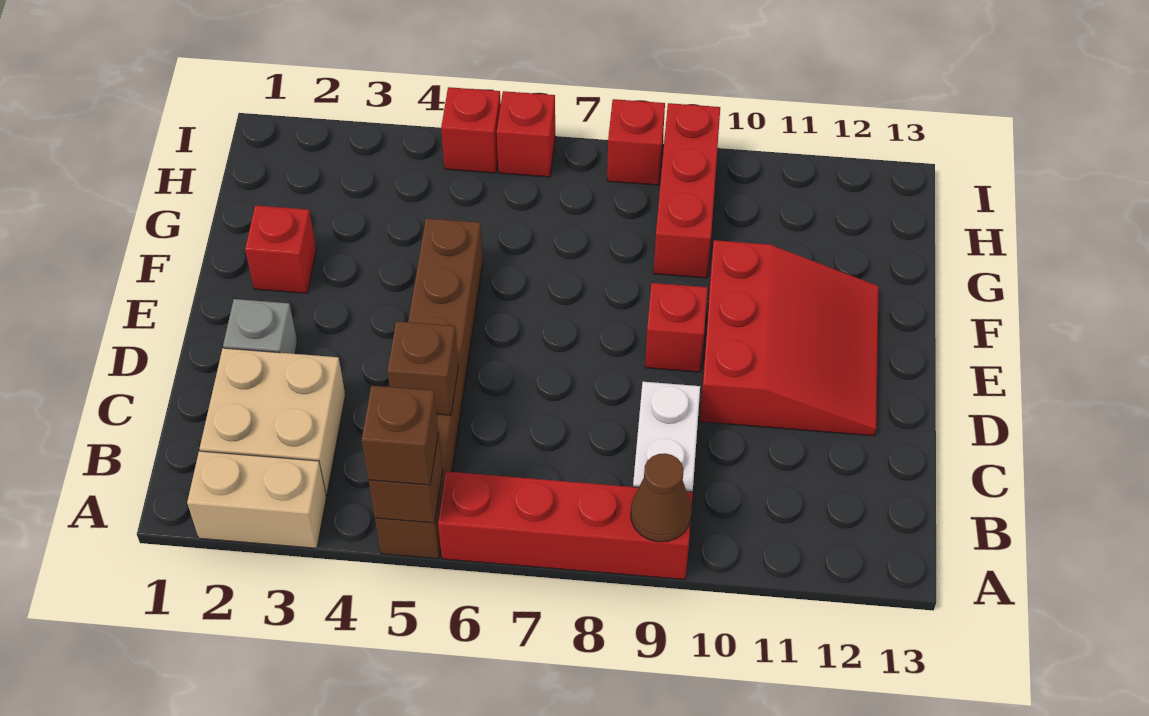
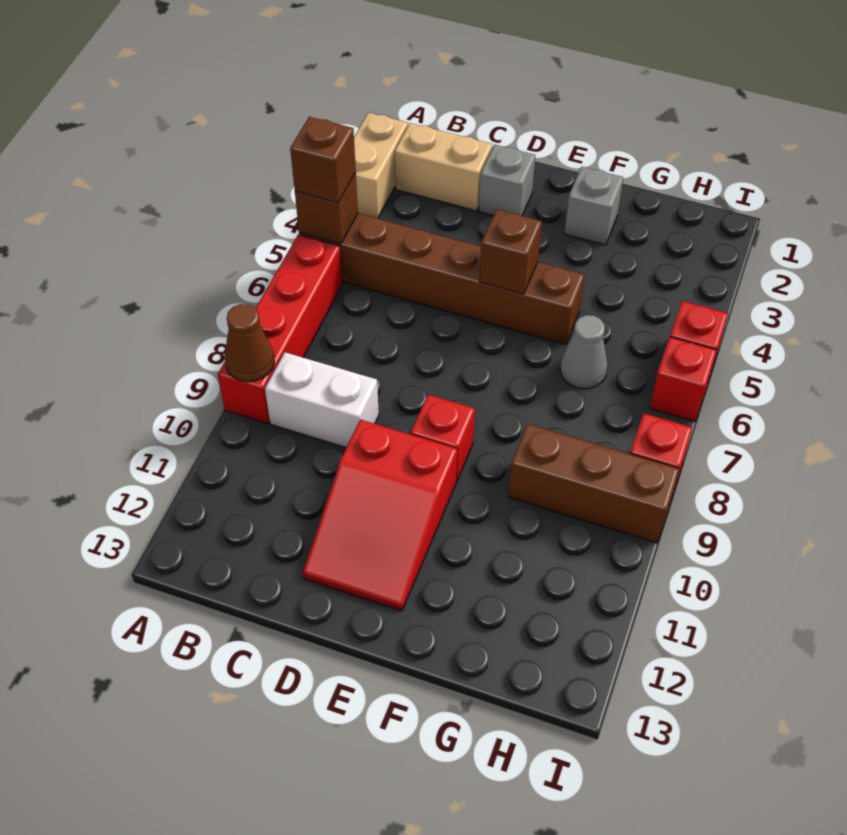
tan 2x2 brick [200,348,345,495] -> tan 1x2 brick [395,123,492,211]
brown 1x1 brick [387,321,458,415] -> brown 1x1 brick moved to [479,209,542,294]
red 3x3 slope [700,240,879,436] -> red 2x3 slope [303,420,457,611]
red 1x1 brick [245,205,316,293] -> grey 1x1 brick [564,167,623,245]
none -> grey 1x1 cone [560,315,608,389]
red 1x3 brick [654,103,720,278] -> brown 1x3 brick [508,424,679,543]

